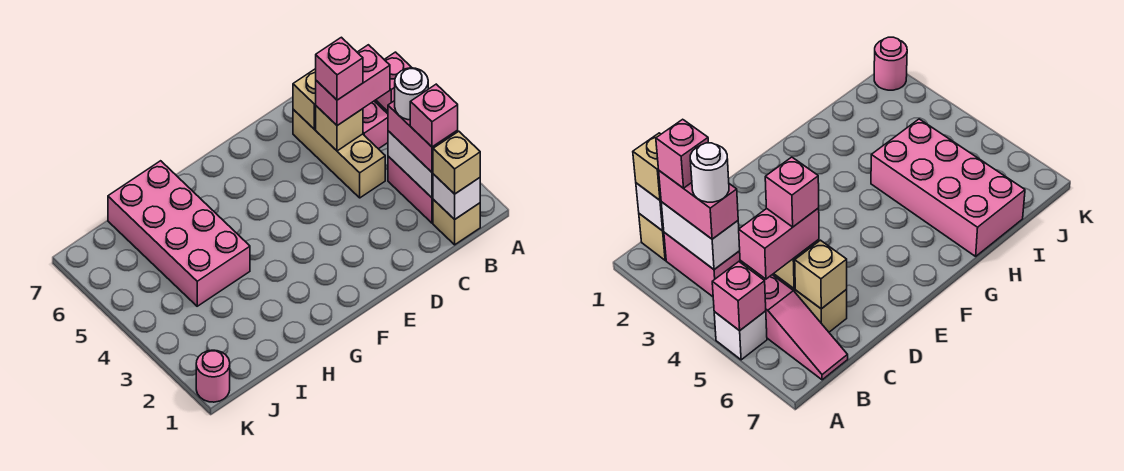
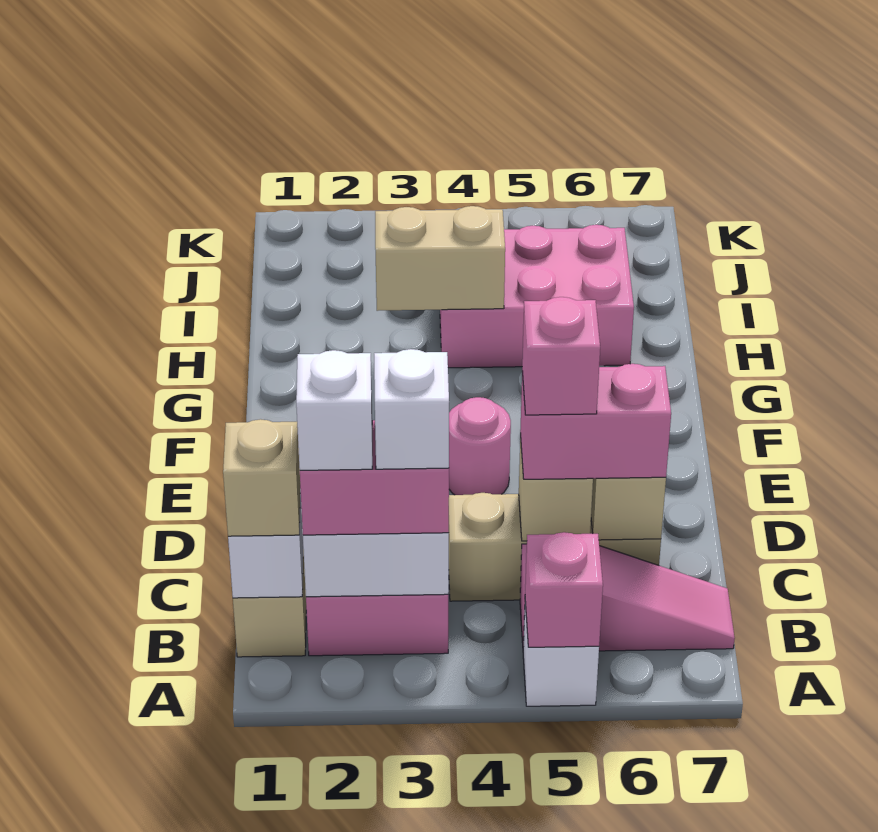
pink 1x1 brick [410,84,458,147] -> white 1x1 brick [296,350,372,470]
white 1x1 round brick [395,68,428,120] -> white 1x1 brick [374,349,449,469]
pink 1x2 brick [316,45,390,126] -> pink 1x2 brick turned to [520,364,671,479]
none -> tan 1x2 brick [375,206,505,311]
pink 2x4 brick [108,161,250,306] -> pink 2x3 brick [440,225,634,368]
pink 1x1 round brick [196,350,230,402] -> pink 1x1 round brick moved to [449,397,511,495]

